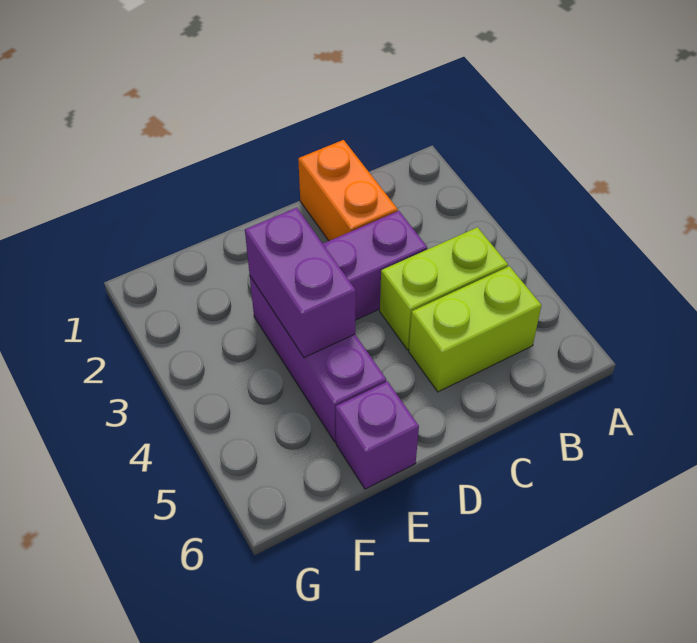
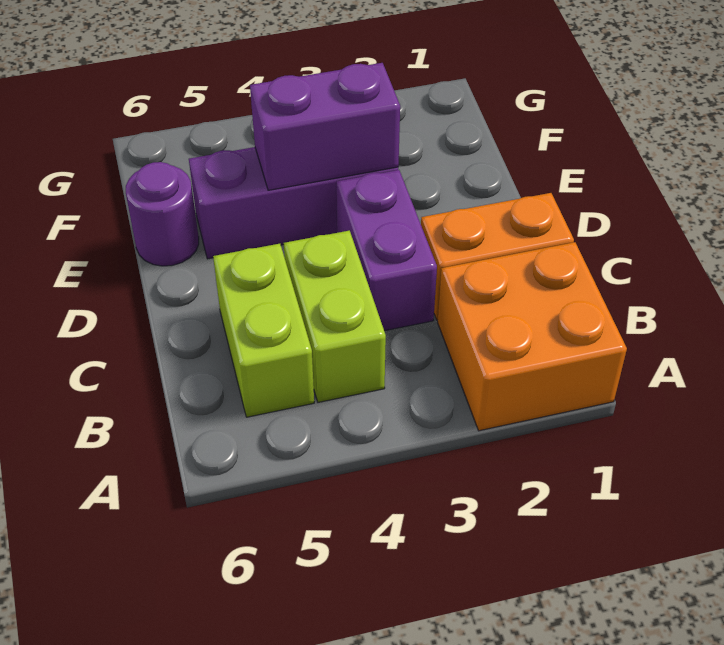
none -> orange 2x2 brick [438,242,627,431]
purple 1x1 brick [336,381,419,489] -> purple 1x1 round brick [126,162,199,266]

